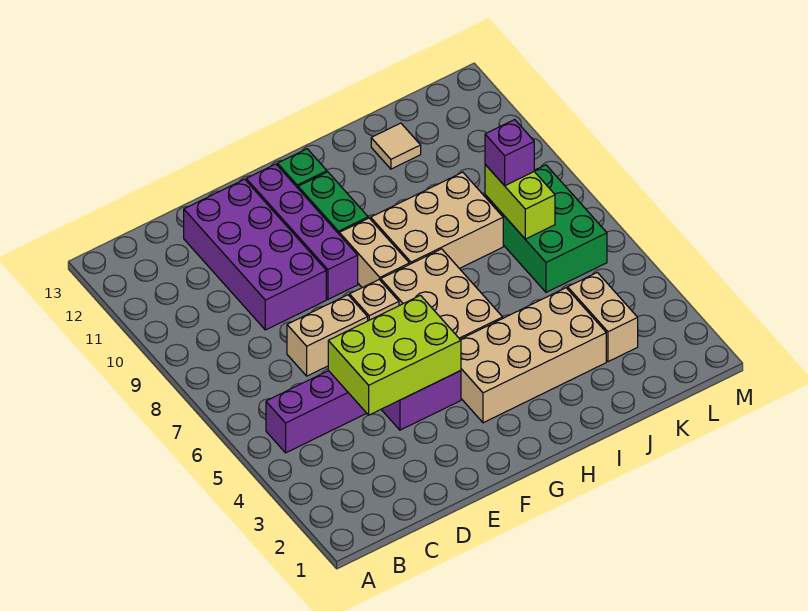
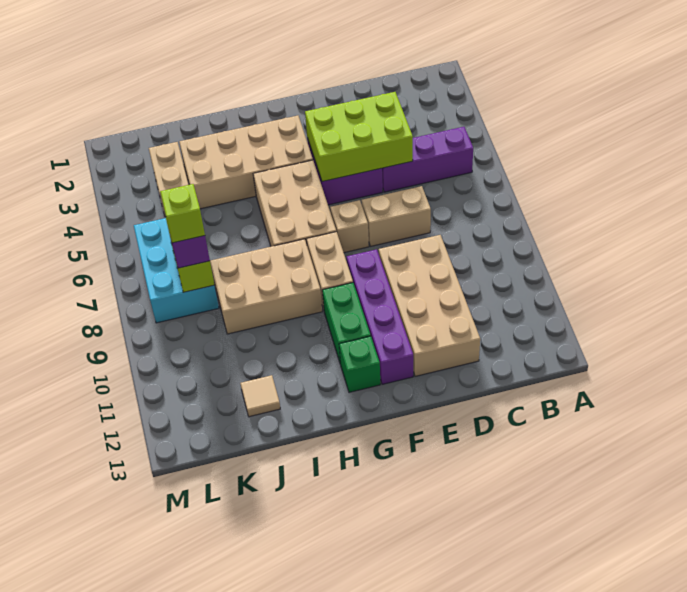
purple 2x4 brick [184,179,326,330] -> tan 2x4 brick [379,235,480,376]
green 2x3 brick [485,165,607,292] -> cyan 2x3 brick [134,218,219,323]
none -> lime 1x1 brick [160,184,205,243]

